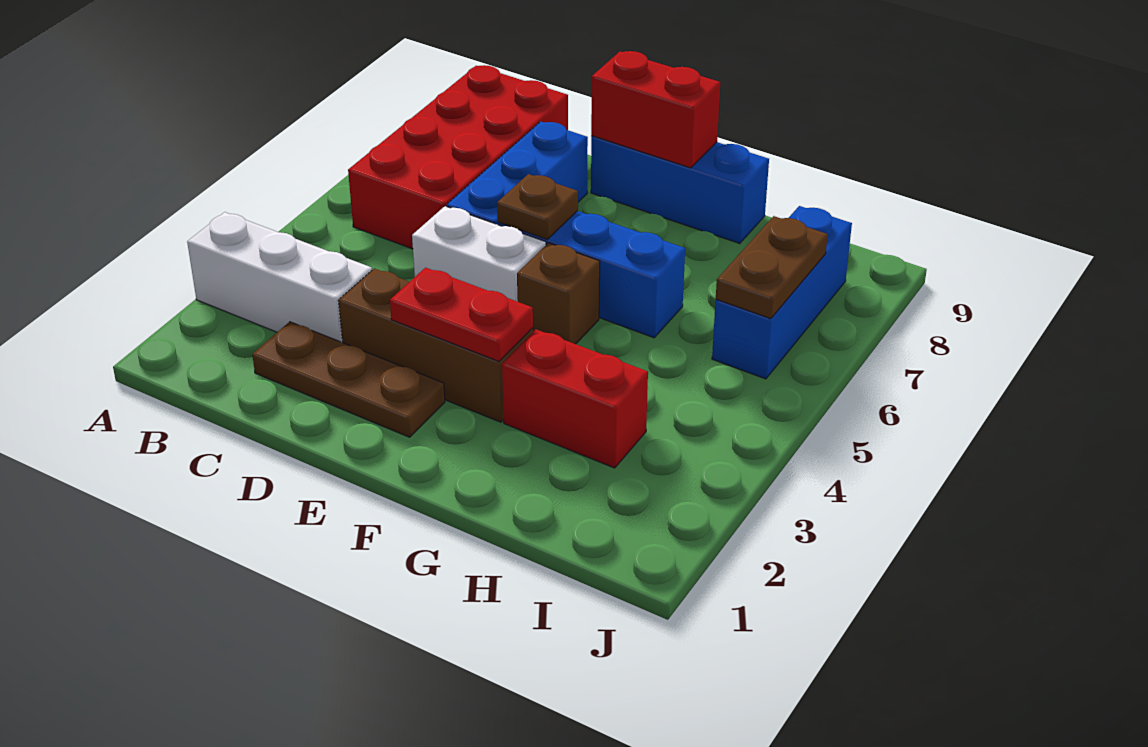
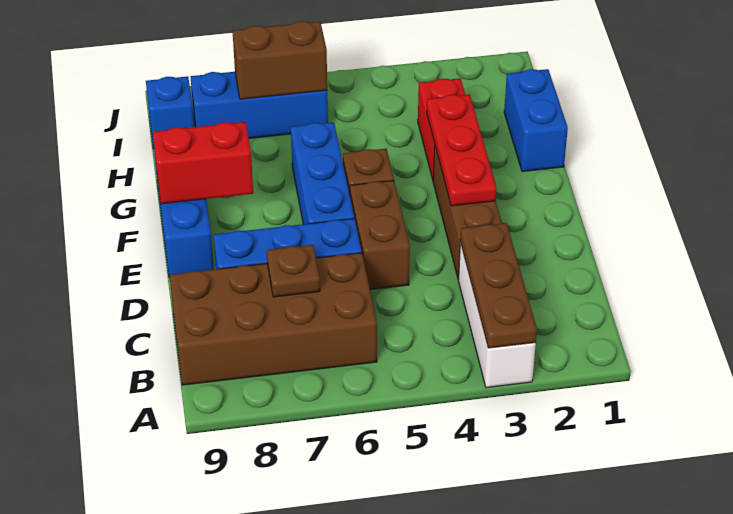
red 2x4 brick [348,65,568,249] -> brown 2x4 brick [170,253,377,385]
brown 1x3 plate [252,322,445,437] -> brown 1x3 plate moved to [460,223,537,348]
white 1x2 brick [412,206,546,302] -> brown 1x2 brick [350,180,410,290]
red 1x2 plate [390,268,533,361] -> red 1x3 plate [427,94,497,206]
brown 1x1 plate [497,174,578,240] -> brown 1x1 plate moved to [267,245,320,297]
red 1x2 brick [591,51,720,168] -> red 1x2 brick turned to [153,122,253,204]
none -> blue 1x2 brick [504,69,568,172]
brown 1x2 plate [716,216,828,319] -> brown 1x2 brick [233,21,327,99]
none -> blue 1x1 brick [146,76,194,148]

